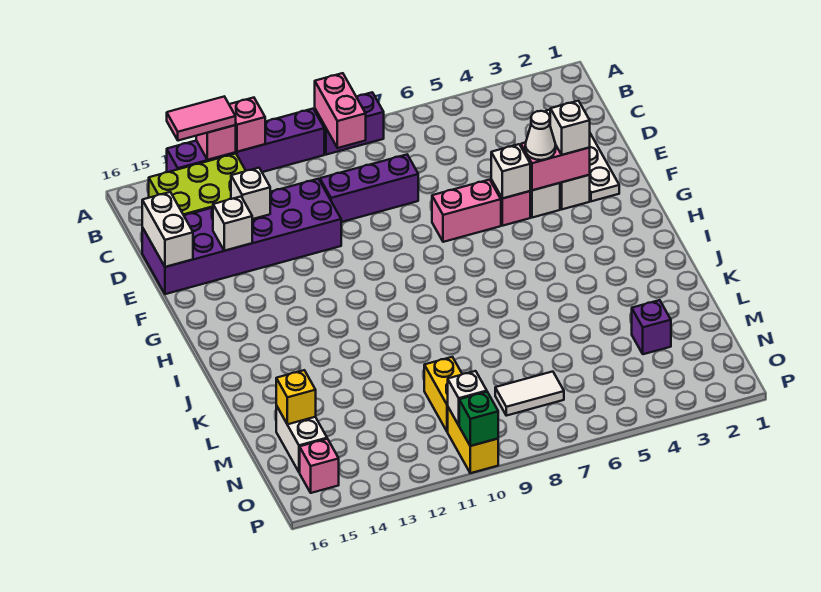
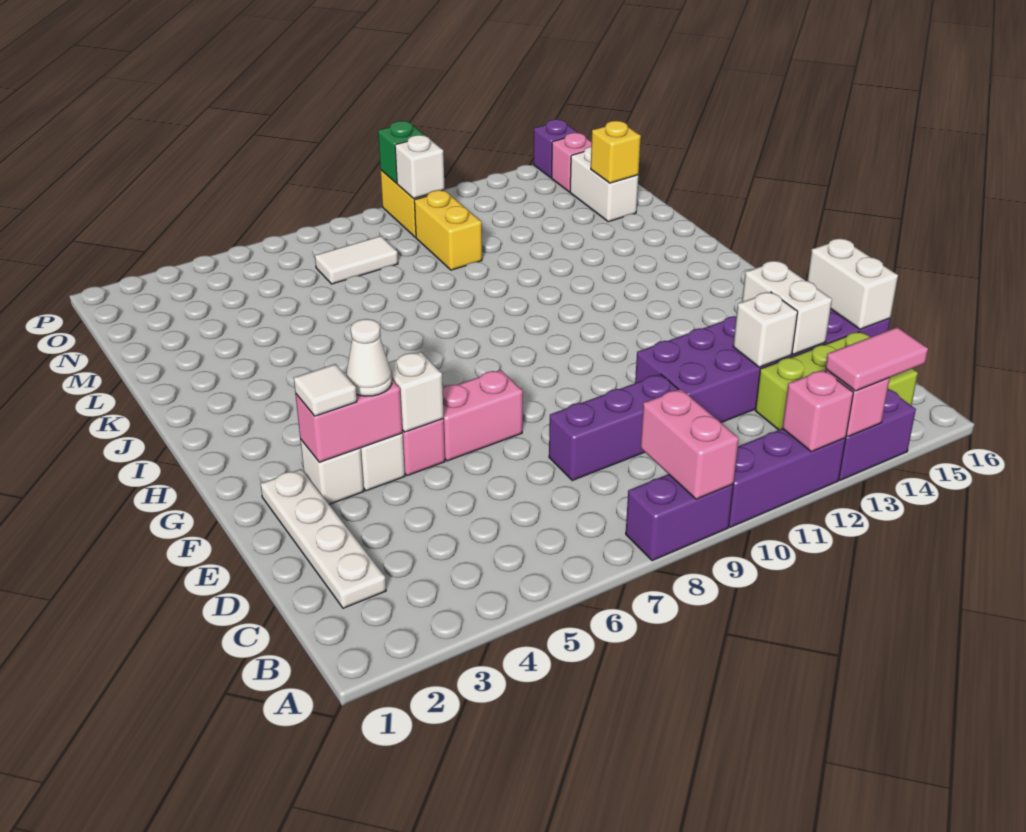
white 1x1 brick [213,197,252,251] -> white 1x2 brick [742,261,832,354]
white 1x1 brick [550,101,590,155] -> white 1x1 tile [294,364,357,416]
purple 1x1 brick [632,300,671,354] -> purple 1x1 brick moved to [533,119,578,178]

